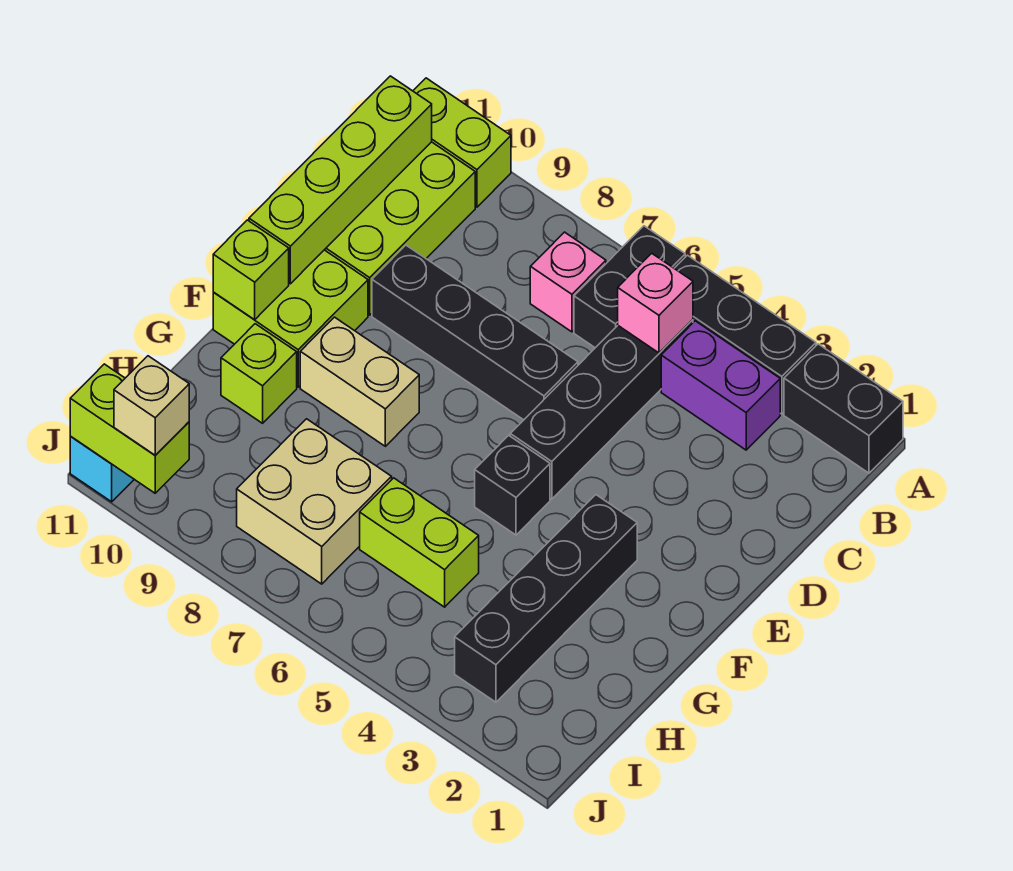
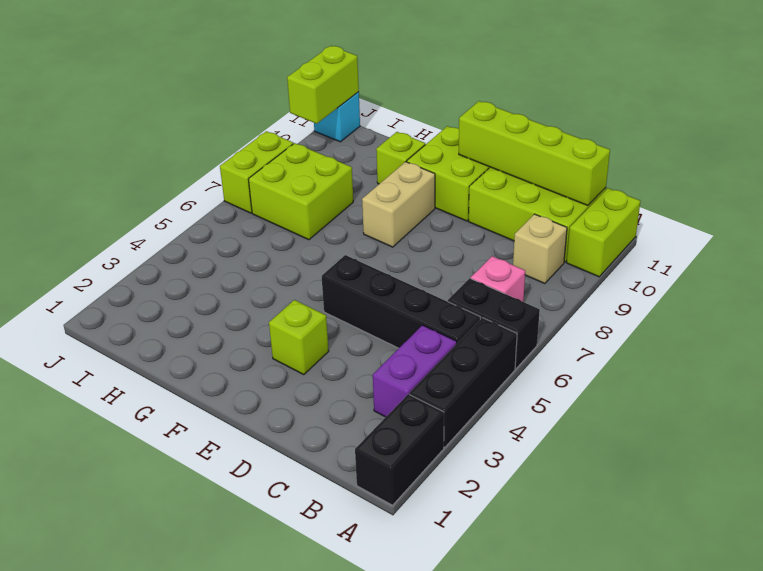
pink 1x1 brick [618,253,693,353] -> none
black 1x4 brick [372,245,578,420] -> none
black 1x4 brick [455,495,637,702] -> none
black 1x1 brick [475,435,550,535] -> none
lime 1x1 brick [213,220,289,320] -> lime 1x1 brick moved to [269,300,329,375]
lime 1x2 brick [360,478,479,607] -> lime 1x2 brick moved to [220,131,293,213]
tan 2x2 brick [237,419,392,584] -> lime 2x2 brick [248,143,353,240]
tan 1x1 brick [114,356,189,455] -> tan 1x1 brick moved to [513,214,567,284]

